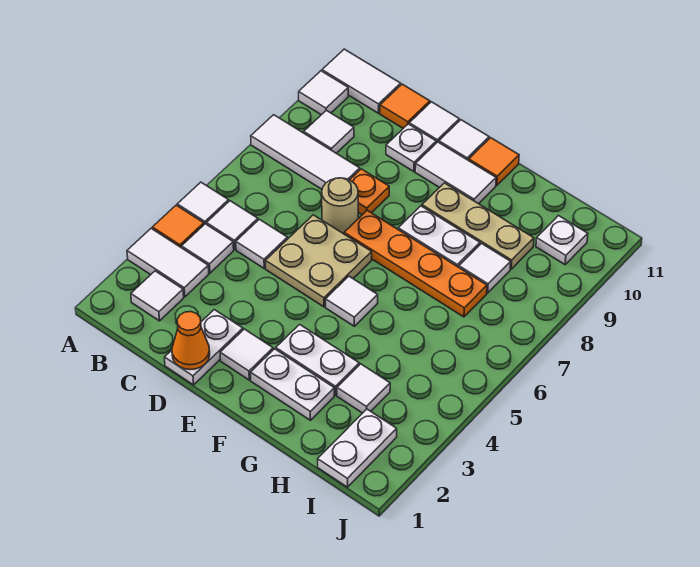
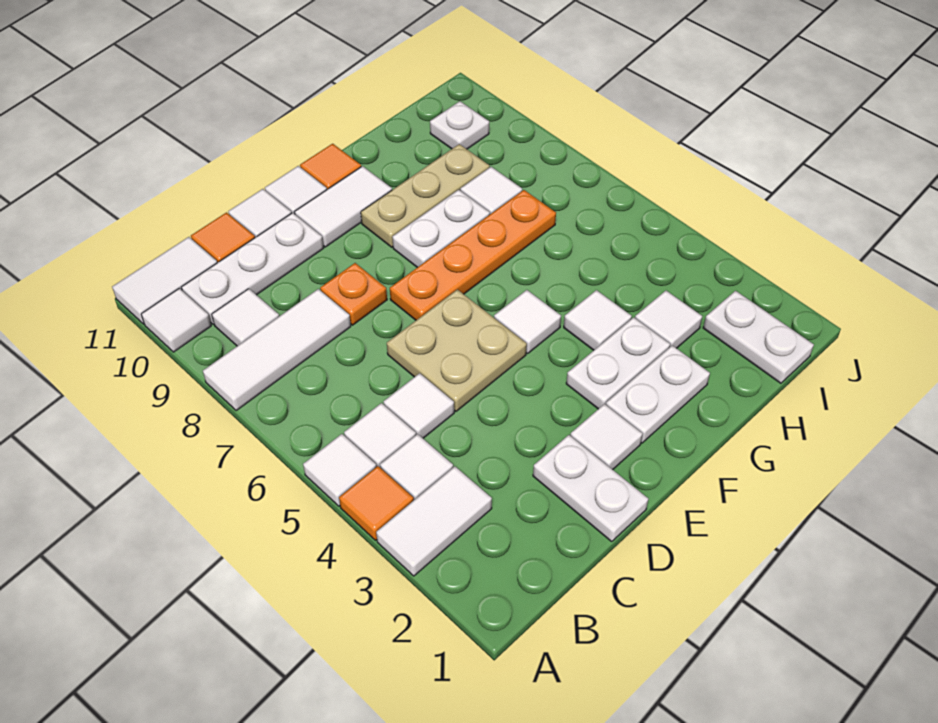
white 1x1 tile [131,271,184,321] -> white 1x1 tile moved to [564,290,632,350]
orange 1x1 cone [172,312,210,370] -> none
tan 1x1 round brick [322,178,358,234] -> none
white 1x1 plate [386,124,436,172] -> white 1x3 plate [182,213,323,325]

